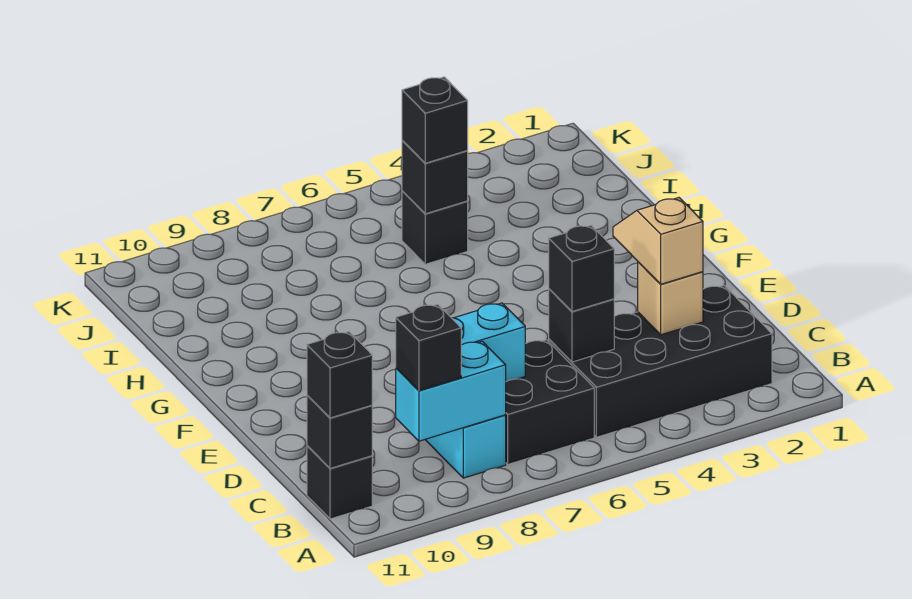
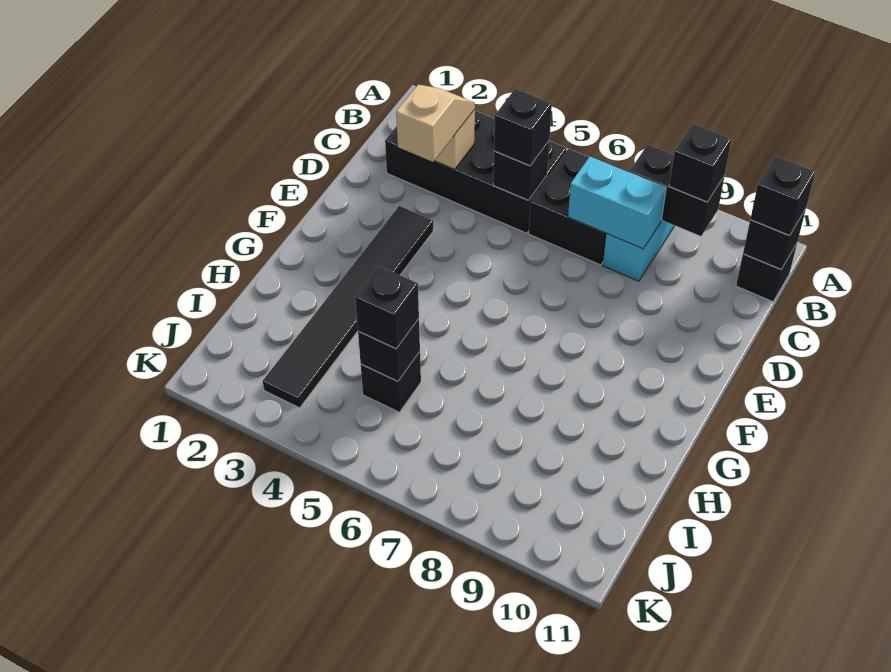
cyan 1x2 brick [396,341,506,441] -> black 1x2 brick [629,145,725,236]
tan 1x2 slope [613,198,703,284] -> tan 1x2 slope turned to [396,85,475,162]
none -> black 1x6 tile [263,206,433,408]

